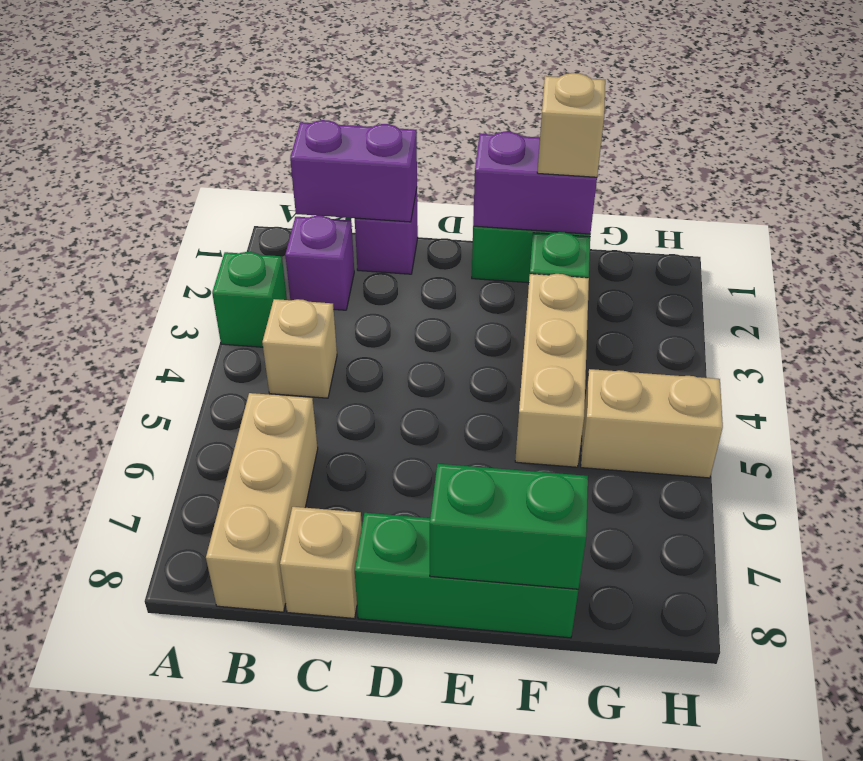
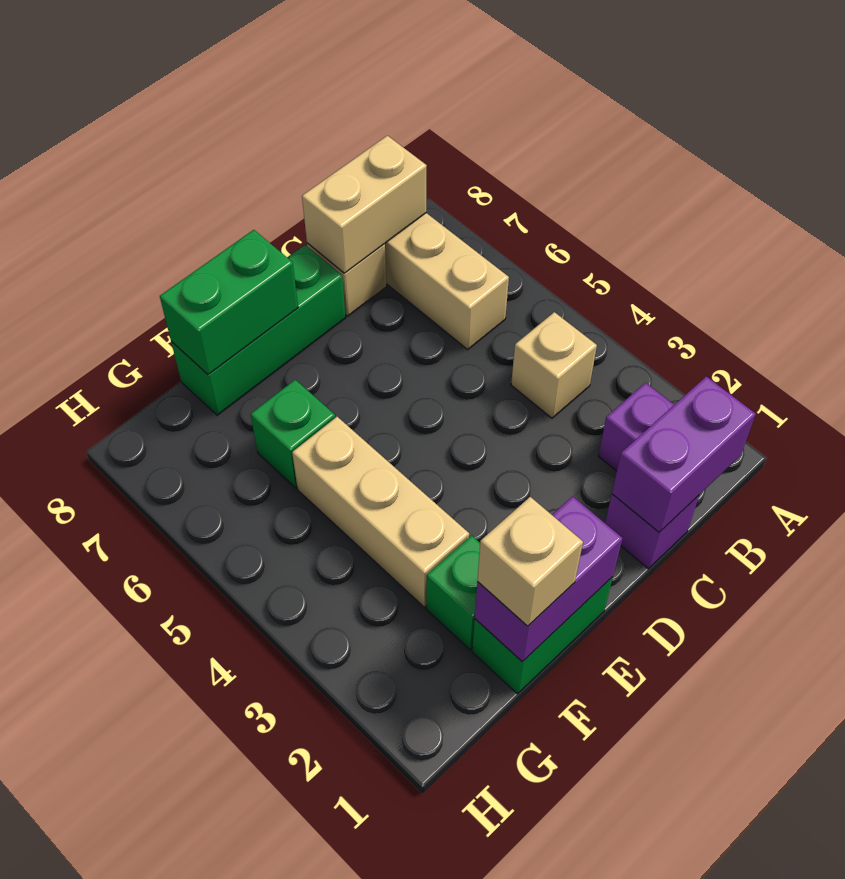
green 1x1 brick [212,252,287,347] -> green 1x1 brick moved to [251,380,335,488]
tan 1x2 brick [581,369,723,478] -> tan 1x2 brick moved to [302,136,427,273]

